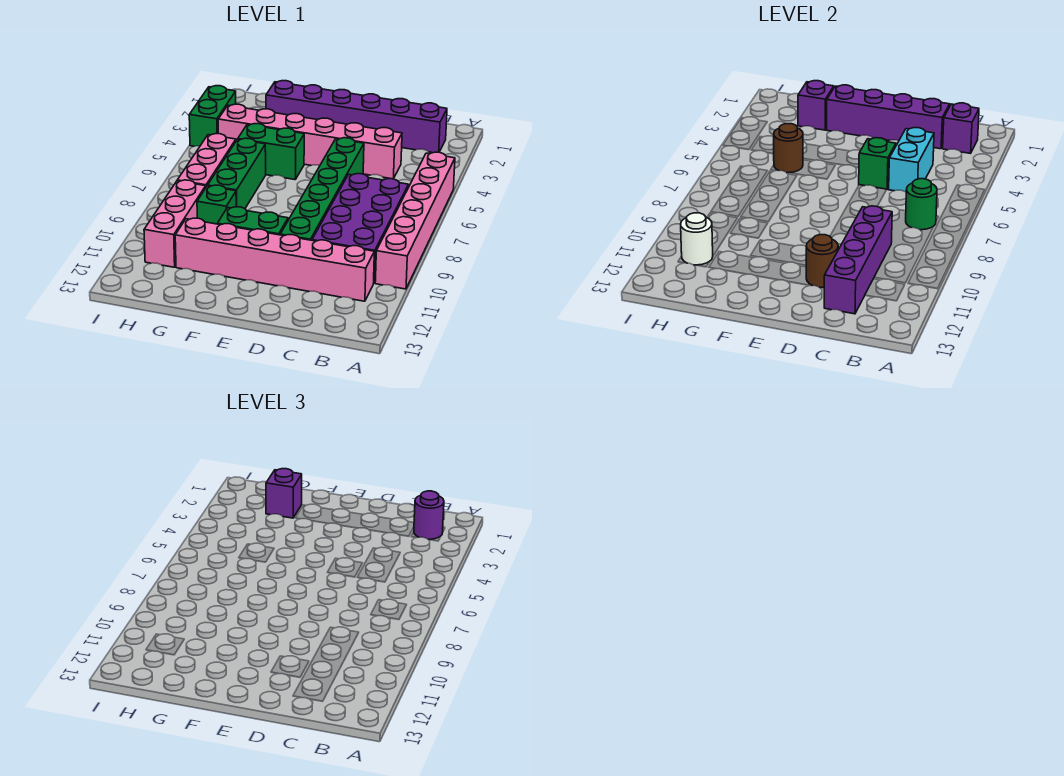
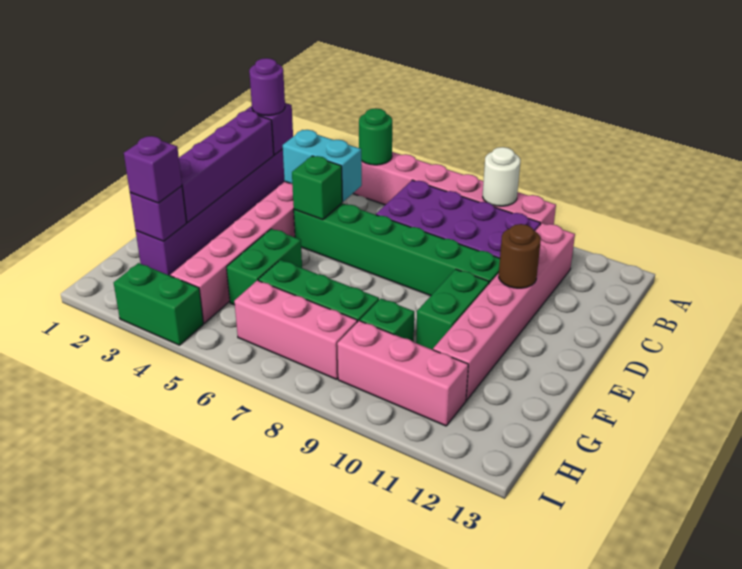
green 1x1 round brick [906,179,937,230] -> green 1x1 round brick moved to [359,108,392,165]
purple 1x4 brick [824,206,892,314] -> none
brown 1x1 round brick [774,124,803,173] -> none
white 1x1 round brick [681,213,713,265] -> white 1x1 round brick moved to [483,147,520,206]

